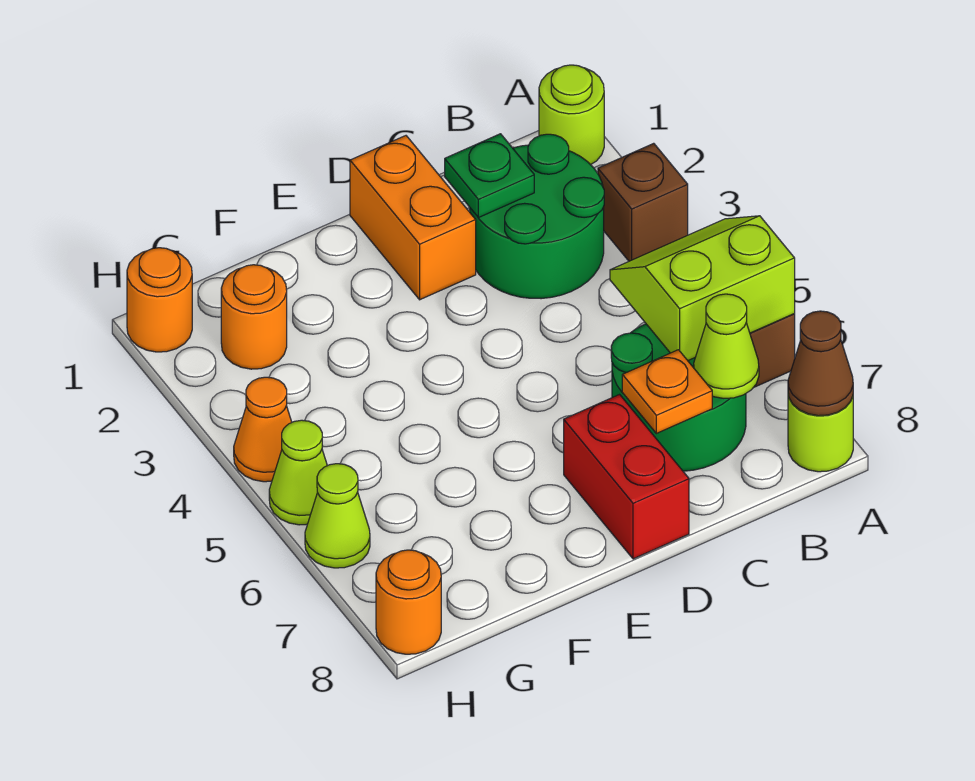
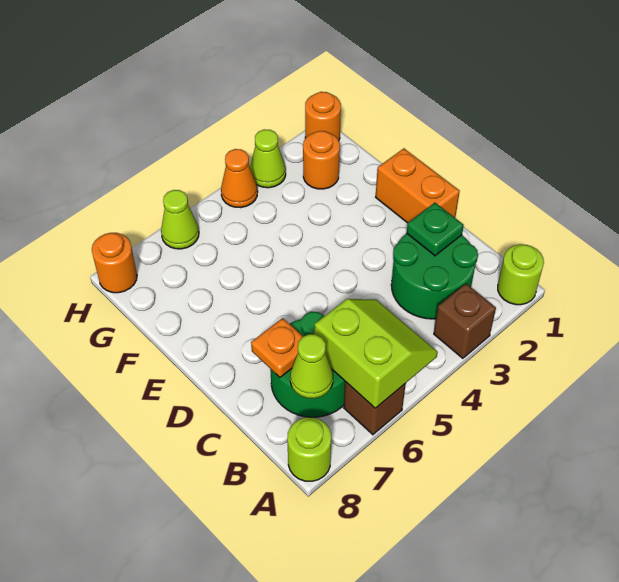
brown 1x1 cone [788,311,853,416] -> none
orange 1x2 brick [350,136,476,300] -> orange 1x2 brick turned to [376,148,460,223]
red 1x2 brick [564,395,689,559] -> none
lime 1x1 cone [269,420,327,525] -> lime 1x1 cone moved to [250,129,286,188]

